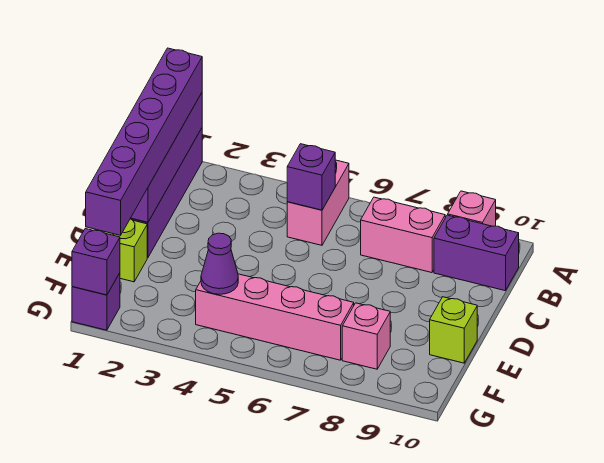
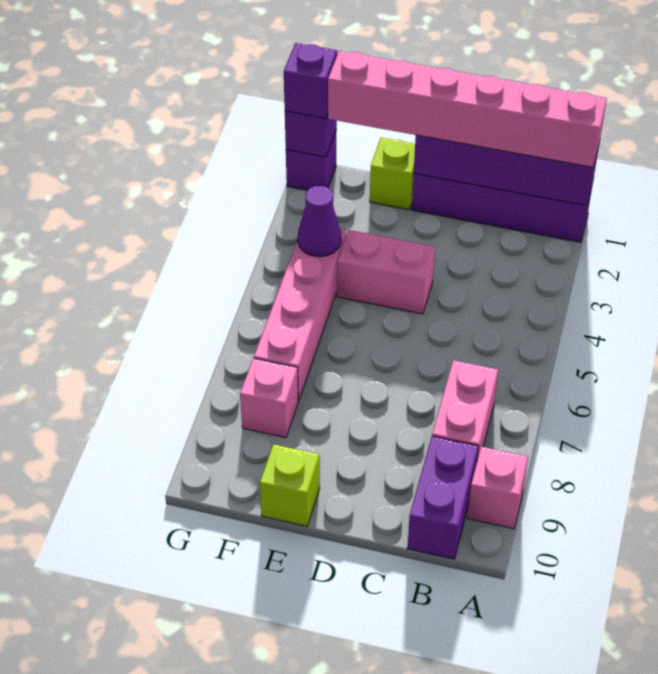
purple 1x6 brick [86,48,202,235] -> pink 1x6 brick [328,51,607,167]
pink 1x2 brick [287,160,349,245] -> pink 1x2 brick moved to [337,230,435,314]
purple 1x1 brick [287,144,335,210] -> purple 1x1 brick moved to [284,43,337,118]

